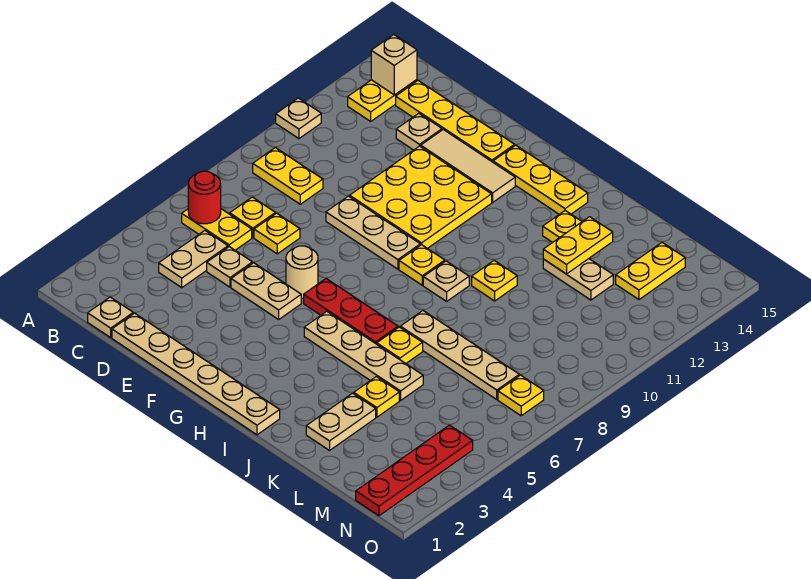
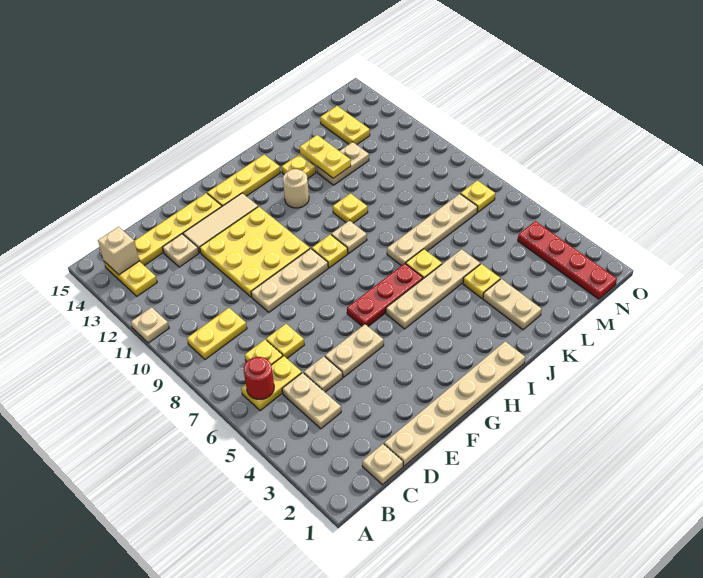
tan 1x1 round brick [286,246,318,298] -> tan 1x1 round brick moved to [283,169,309,208]

